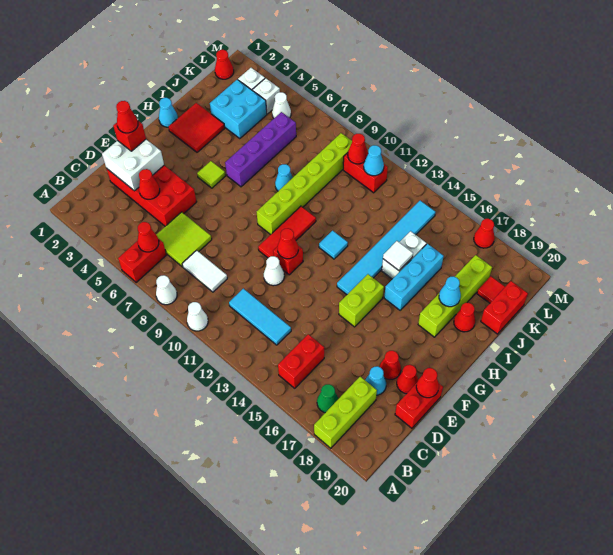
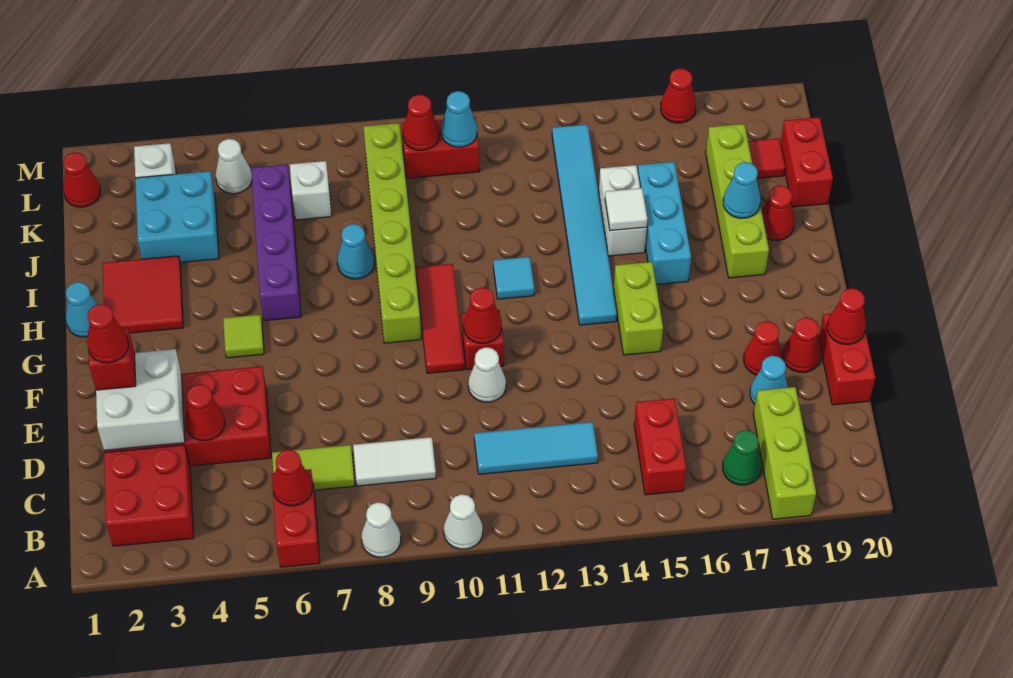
none -> red 2x2 brick [104,445,194,546]
lime 2x2 tile [156,212,212,267] -> lime 1x2 tile [272,445,355,490]
white 1x1 brick [252,78,280,114] -> white 1x1 brick moved to [290,161,331,220]

